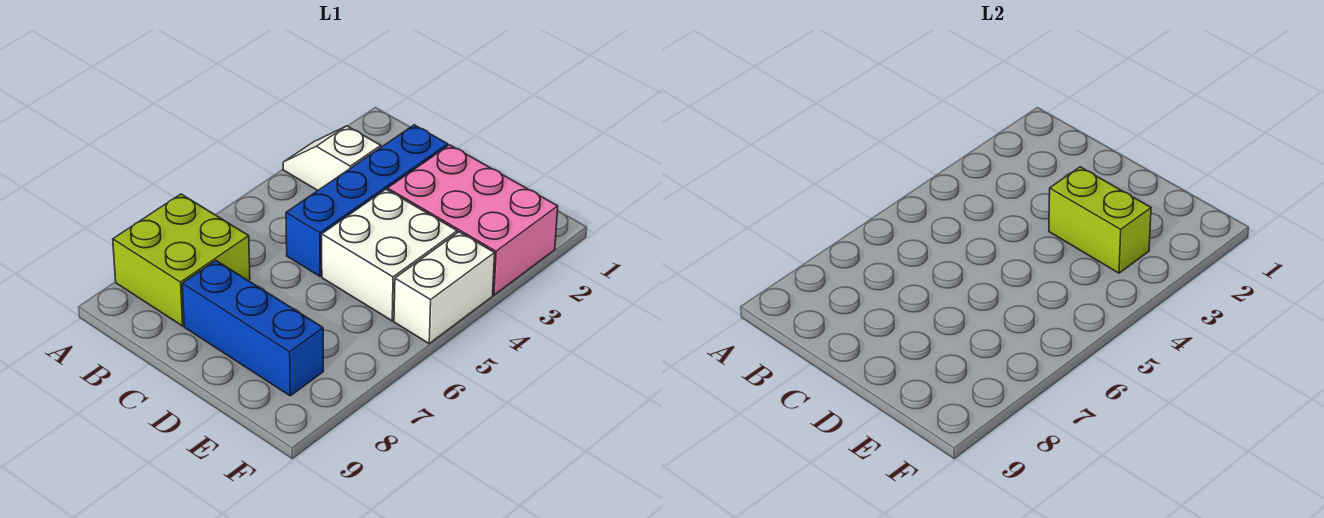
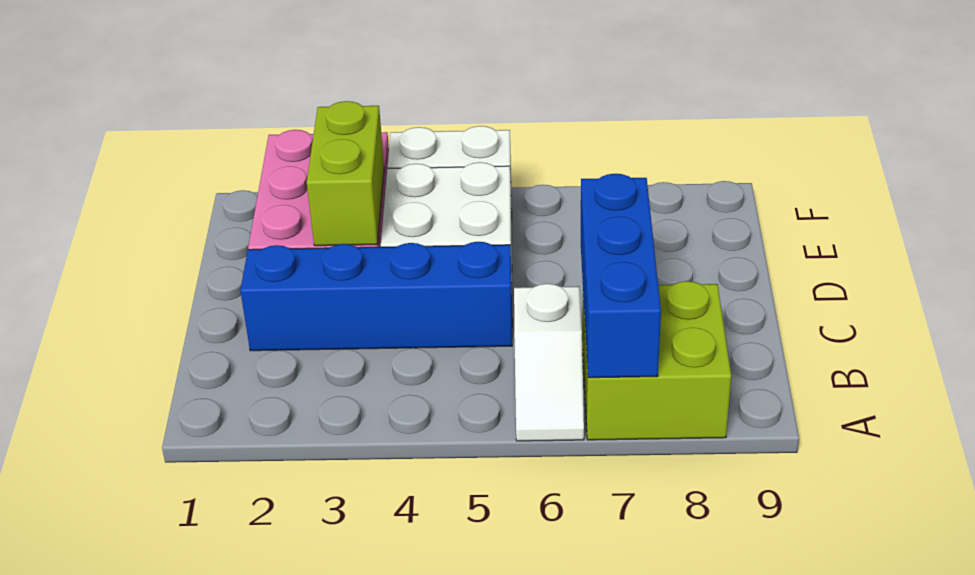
white 1x2 slope [283,126,381,190] -> white 1x2 slope moved to [514,284,584,441]
blue 1x3 brick [182,261,323,396] -> blue 1x3 brick moved to [581,174,661,378]

